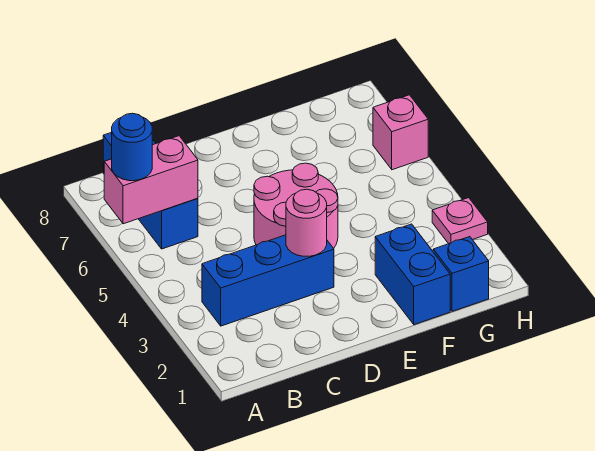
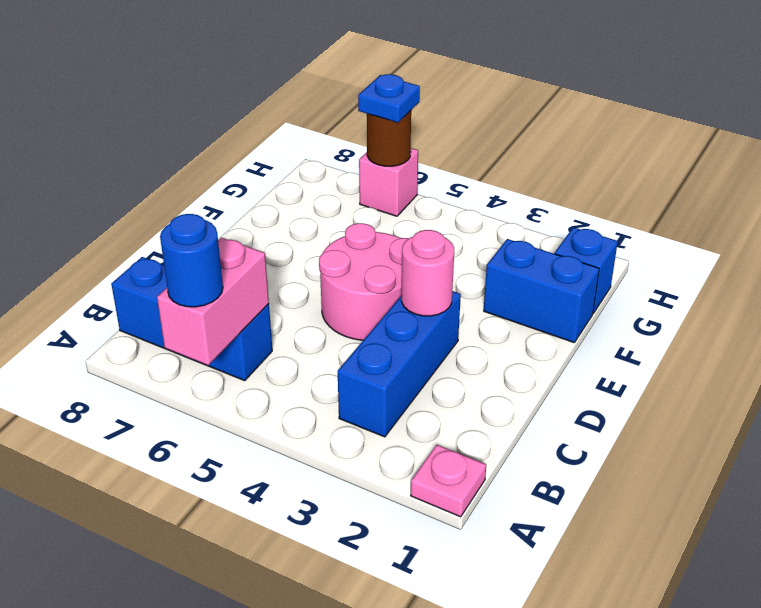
pink 1x1 plate [432,198,488,244] -> pink 1x1 plate moved to [411,445,486,517]
none -> brown 1x1 round brick [367,111,411,166]
none -> blue 1x1 plate [358,74,420,122]

